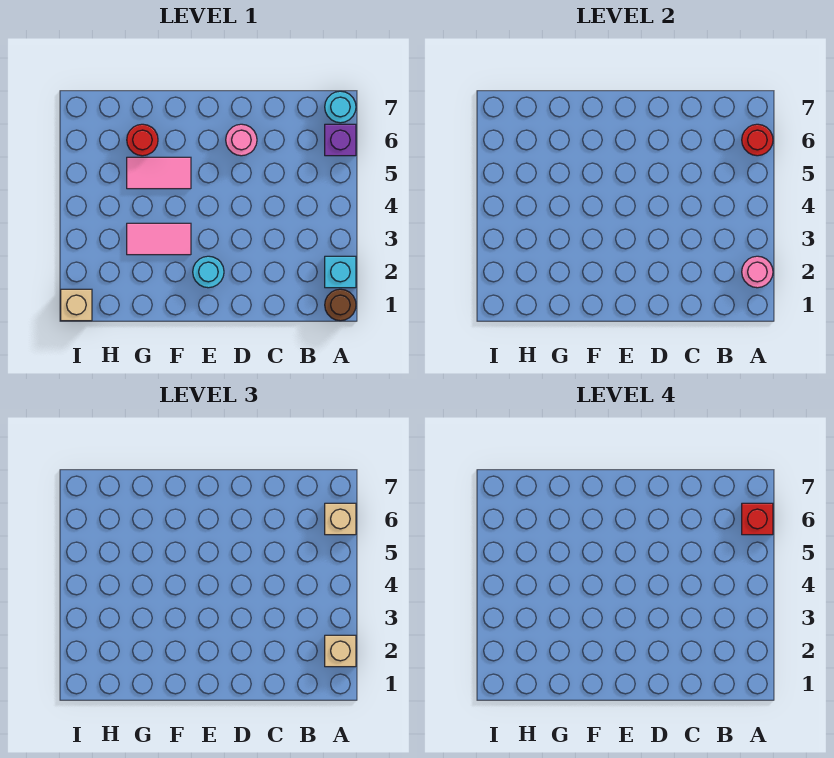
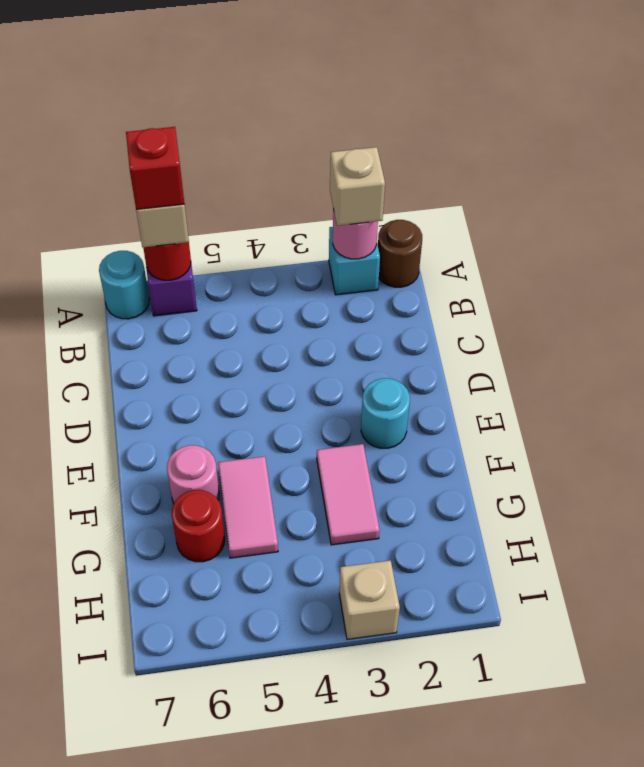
pink 1x1 round brick [226,124,257,156] -> pink 1x1 round brick moved to [167,445,219,504]
tan 1x1 brick [61,289,92,321] -> tan 1x1 brick moved to [339,560,400,639]

